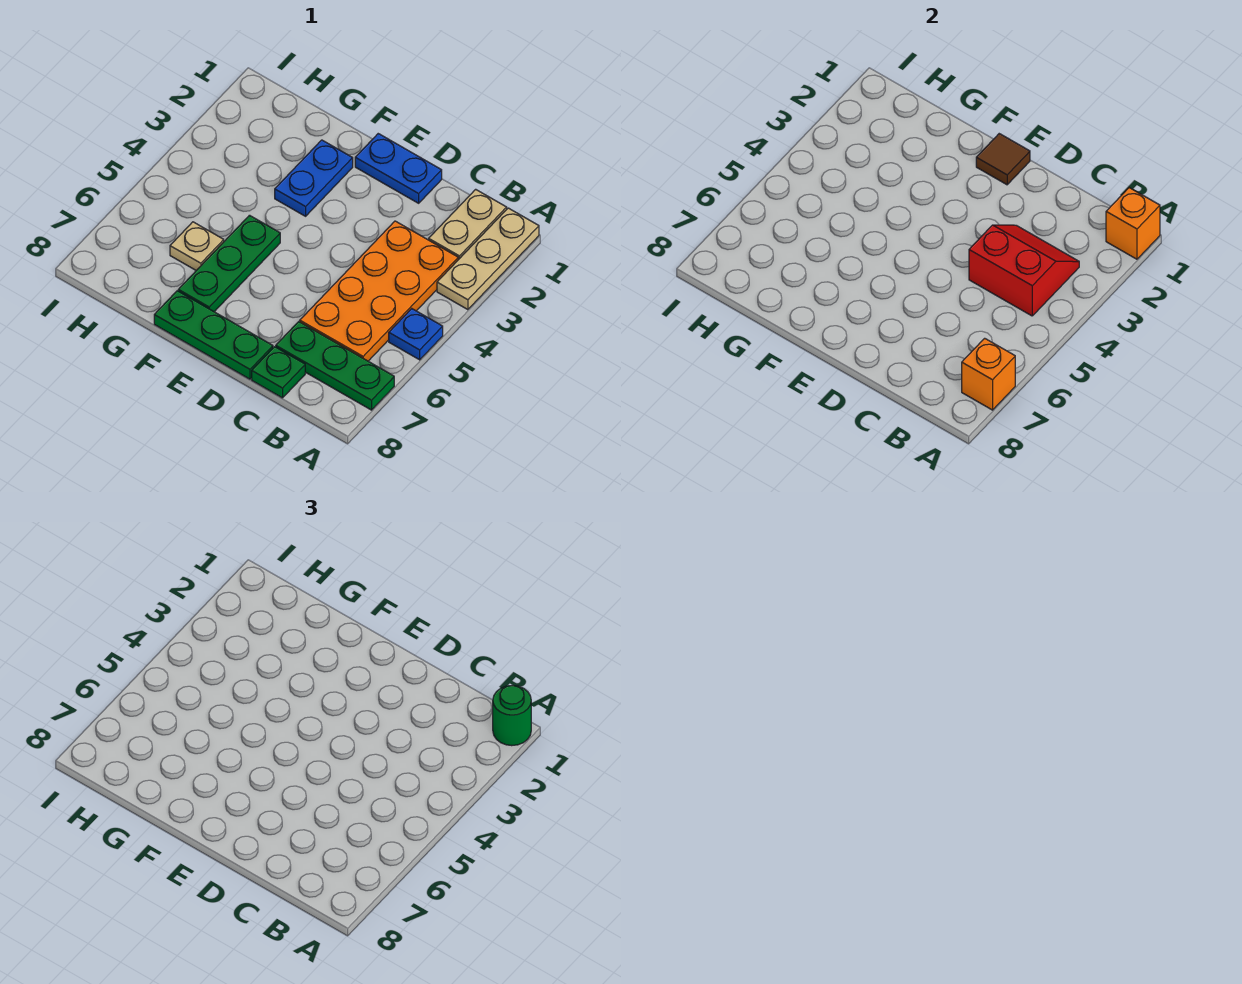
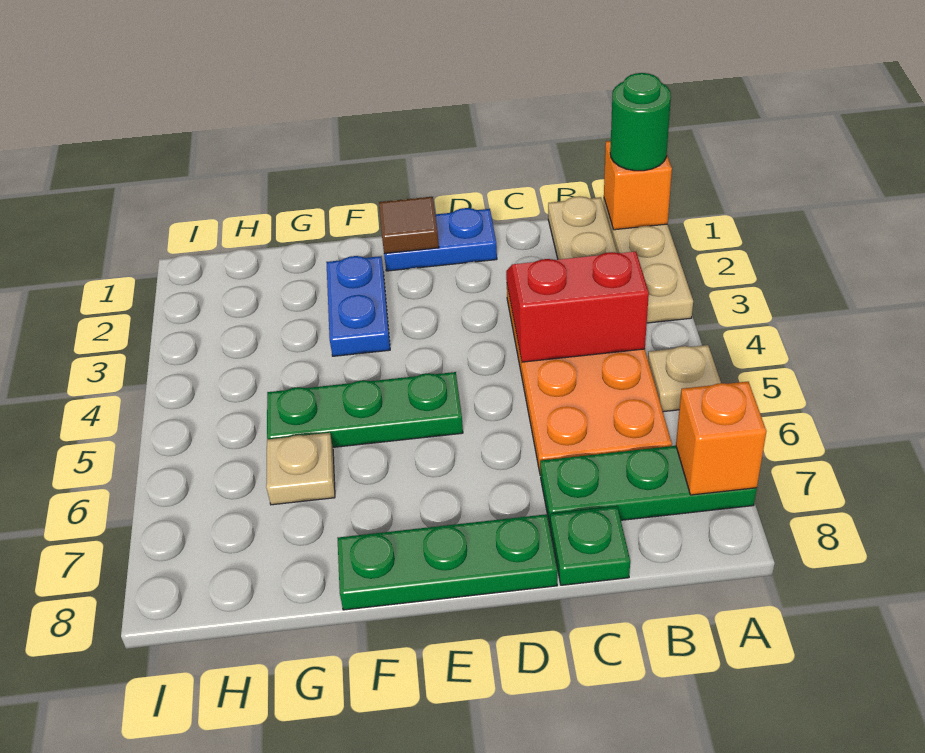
blue 1x1 plate [389,309,443,360] -> tan 1x1 plate [648,345,721,412]
green 1x3 plate [178,215,280,312] -> green 1x3 plate turned to [267,372,463,447]

